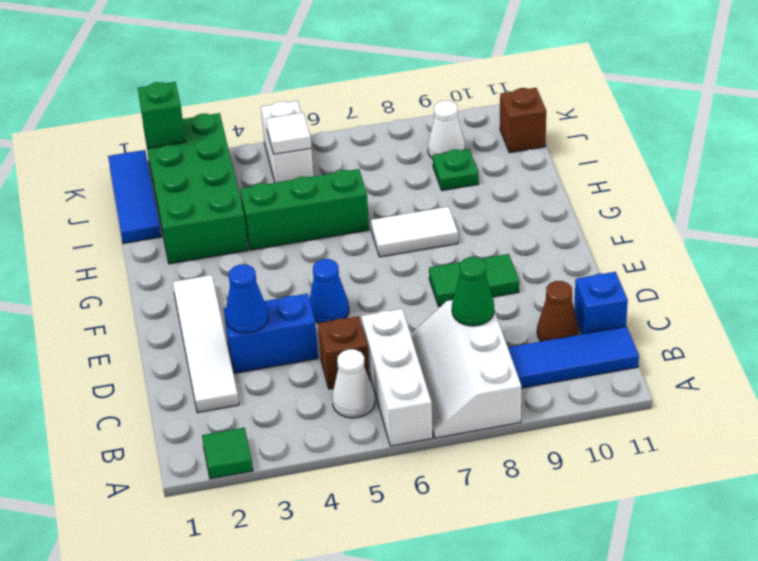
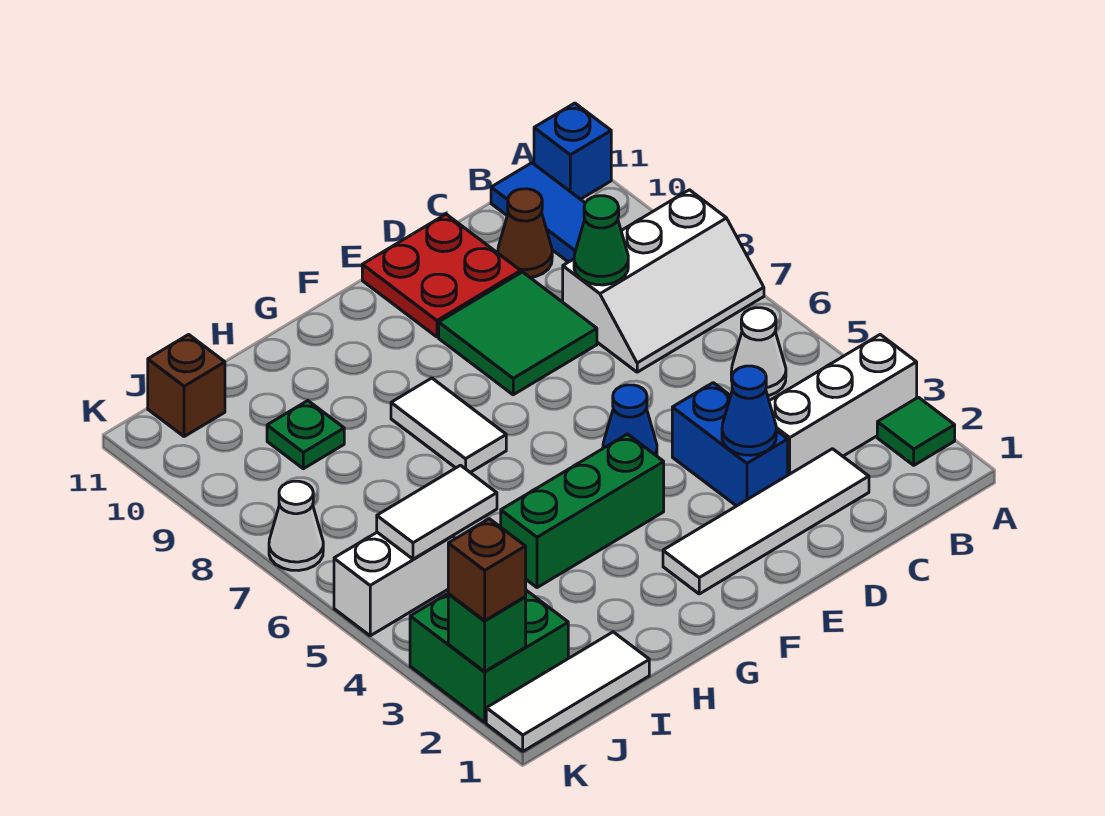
white 1x3 brick [361,309,433,446] -> white 1x3 brick moved to [769,335,917,475]
brown 1x1 brick [318,316,370,389] -> brown 1x1 brick moved to [448,519,526,621]
blue 1x1 brick [574,272,628,334] -> blue 1x1 brick moved to [534,103,611,199]
none -> red 2x2 plate [362,214,521,337]
green 1x2 tile [429,254,519,306] -> green 2x2 tile [439,272,597,395]
green 2x4 brick [145,113,248,264] -> green 2x2 brick [410,590,568,722]
green 1x3 brick [240,169,369,250] -> green 1x3 brick turned to [501,434,664,588]
blue 1x3 tile [108,150,161,244] -> white 1x3 tile [486,632,649,751]
white 1x1 tile [266,113,311,154] -> white 1x2 tile [377,465,497,559]
white 1x1 cone [428,101,465,159] -> white 1x1 cone moved to [269,481,323,571]

